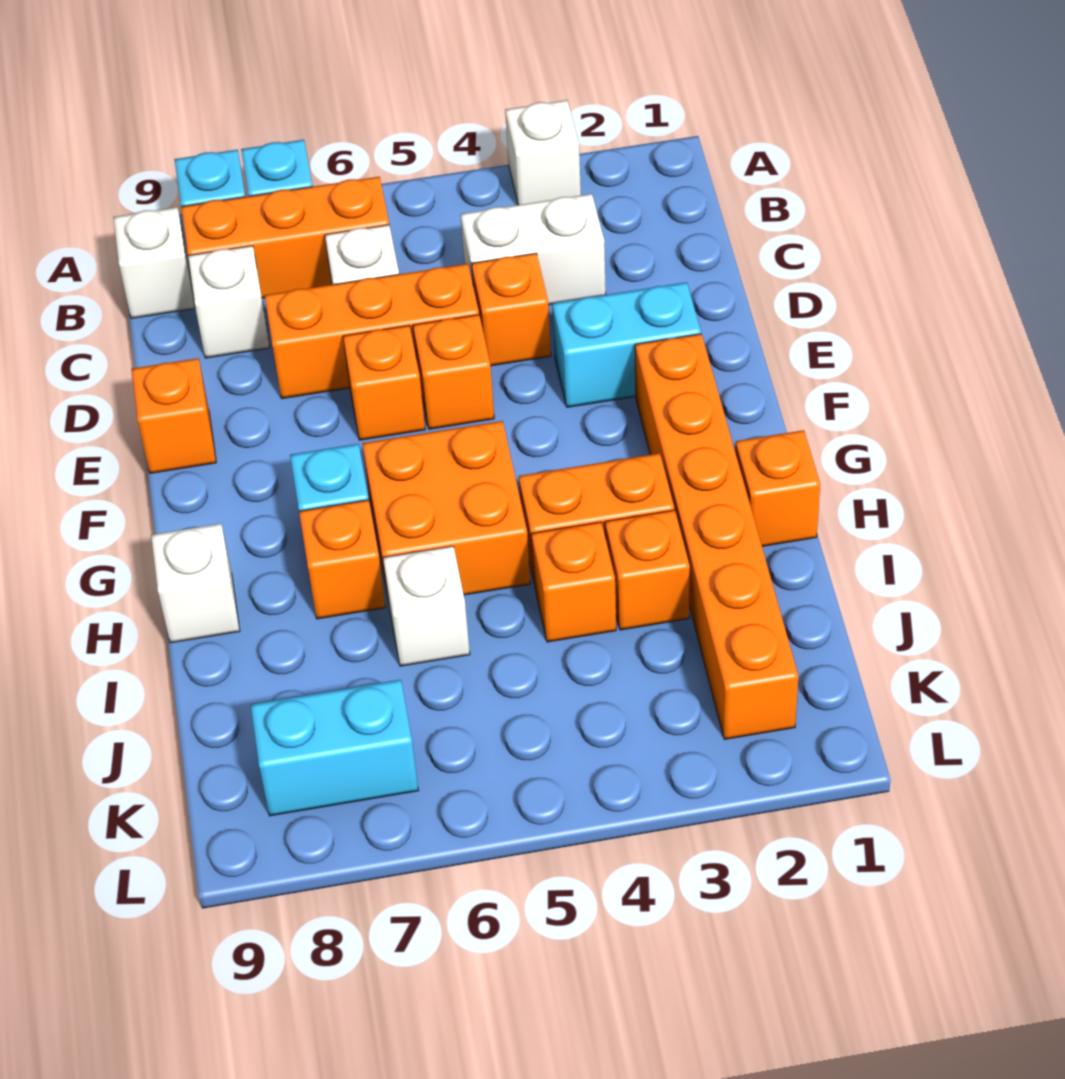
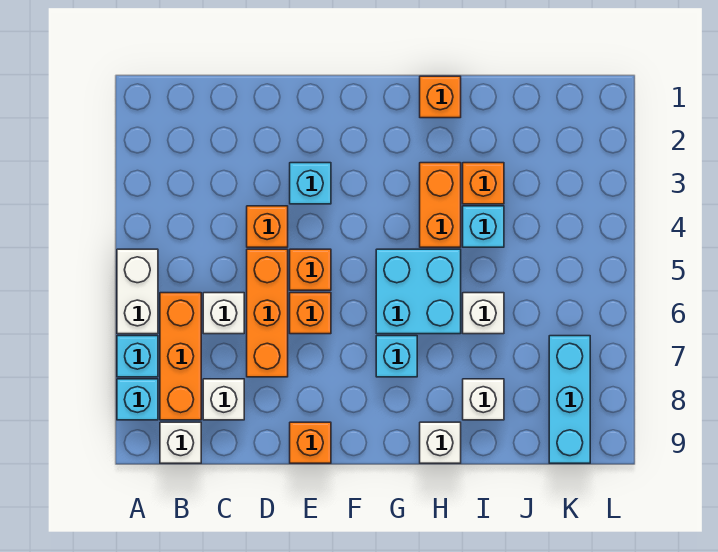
white 1x1 brick [505,100,581,205] -> white 1x1 brick moved to [463,379,504,420]
white 1x2 brick [461,194,606,305] -> white 1x2 brick moved to [117,249,158,334]
cyan 1x2 brick [552,282,701,407] -> cyan 1x1 brick [290,163,331,204]
orange 1x6 brick [635,334,798,739] -> none
orange 2x2 brick [362,421,530,603] -> cyan 2x2 brick [376,249,461,334]
orange 1x1 brick [299,500,386,619] -> none
orange 1x1 brick [531,522,616,642] -> cyan 1x1 brick [463,206,504,247]
cyan 1x2 brick [251,680,418,816] -> cyan 1x3 brick [549,336,590,463]

